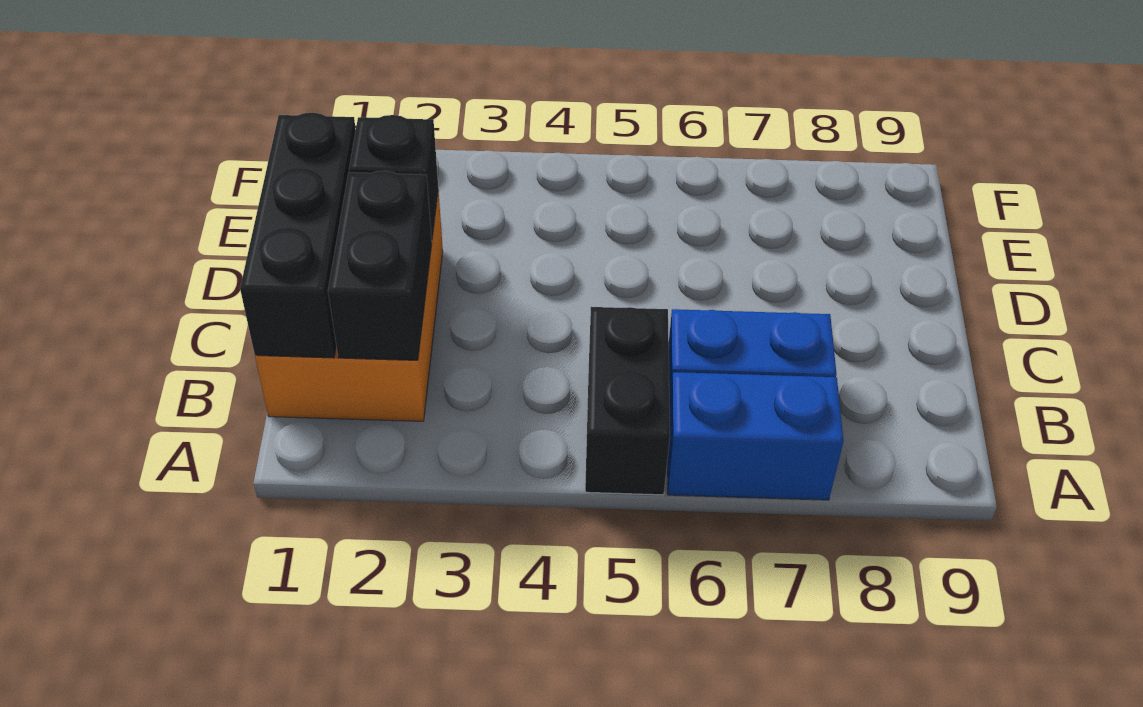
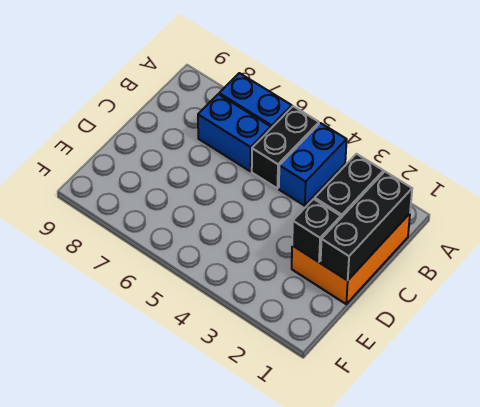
none -> blue 1x2 brick [279,123,347,206]

